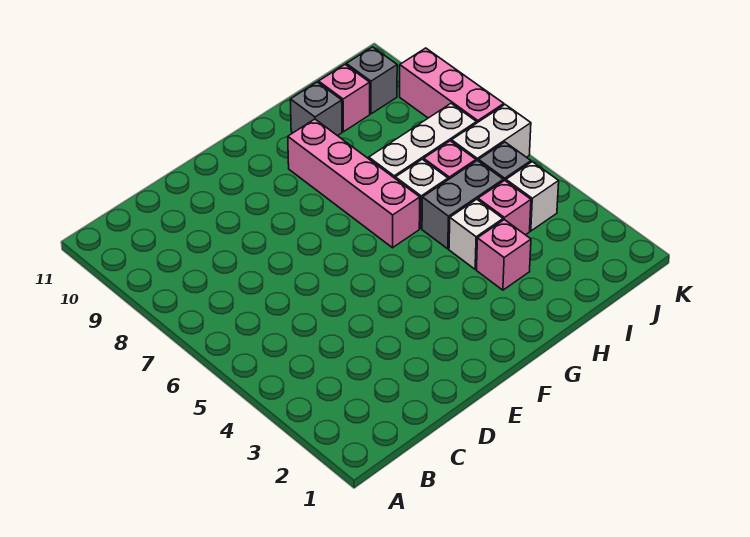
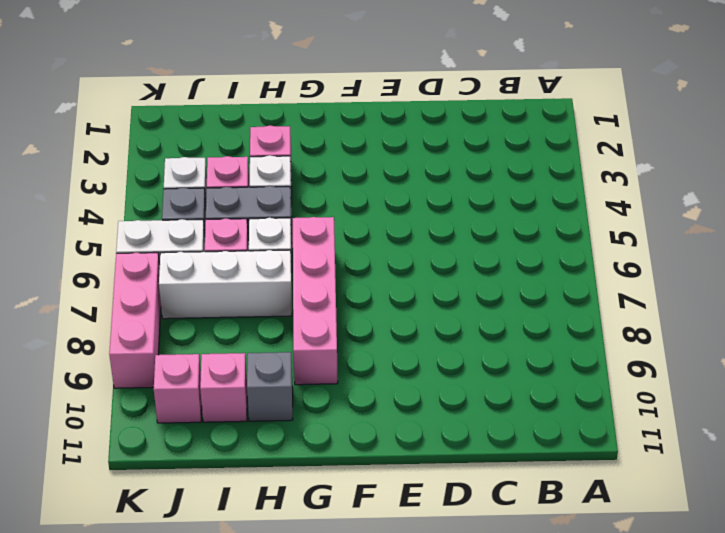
grey 1x1 brick [346,47,397,114] -> pink 1x1 brick [154,354,202,423]

